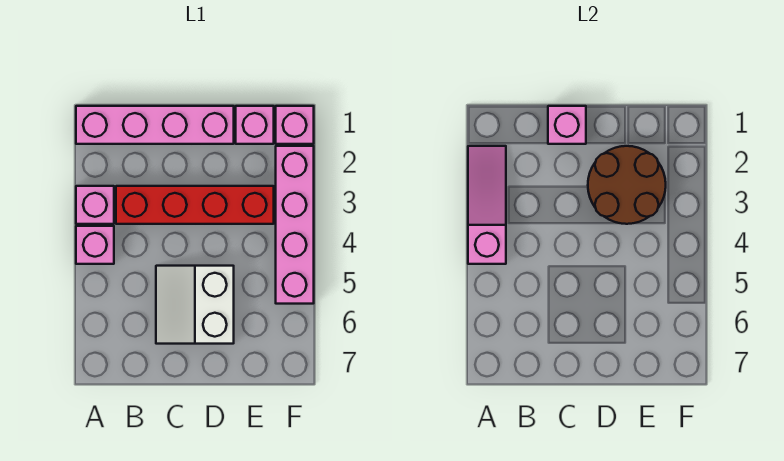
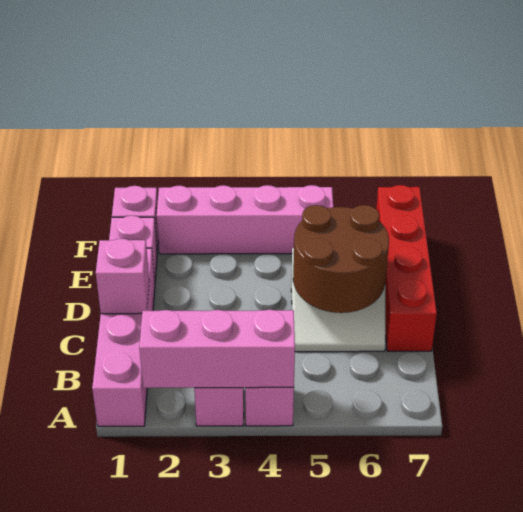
pink 1x3 slope [468,146,506,264] -> pink 1x3 brick [139,310,295,388]
red 1x4 brick [116,186,274,224] -> red 1x4 brick moved to [376,185,437,351]
brown 2x2 round brick [588,146,666,224] -> brown 2x2 round brick moved to [293,205,389,313]

